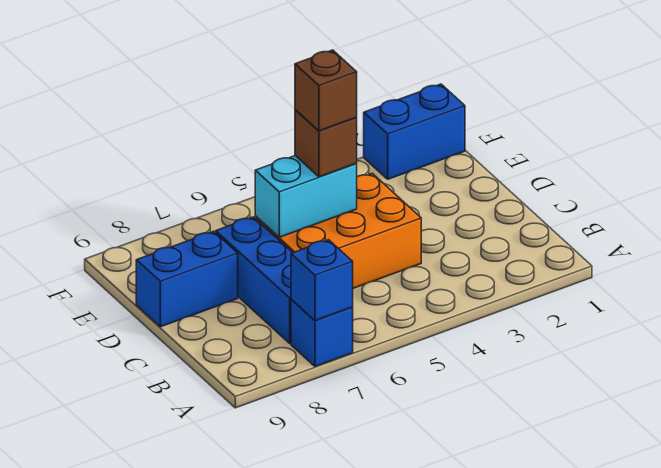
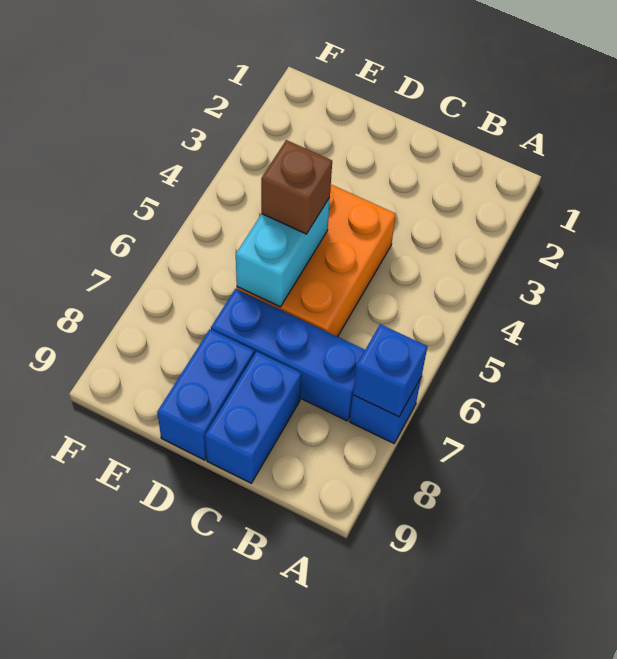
brown 1x1 brick [295,50,357,131] -> none
blue 1x2 brick [364,84,465,179] -> blue 1x2 brick moved to [205,352,301,483]

